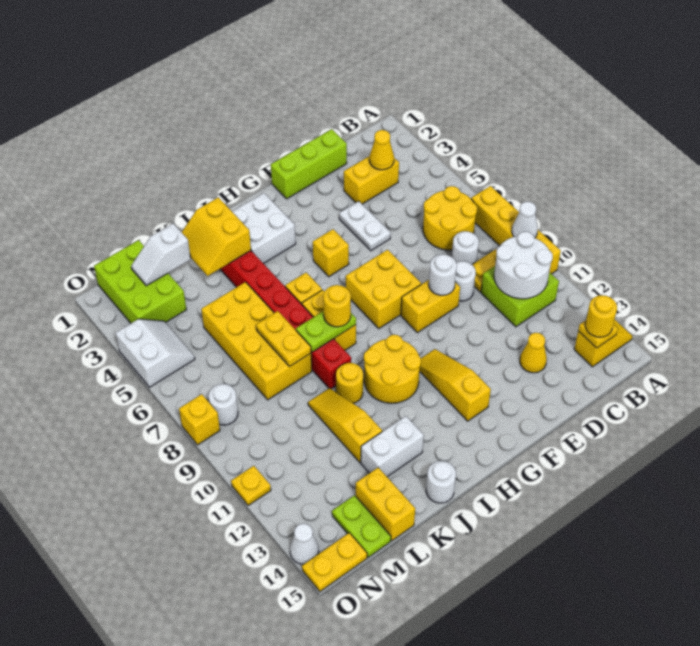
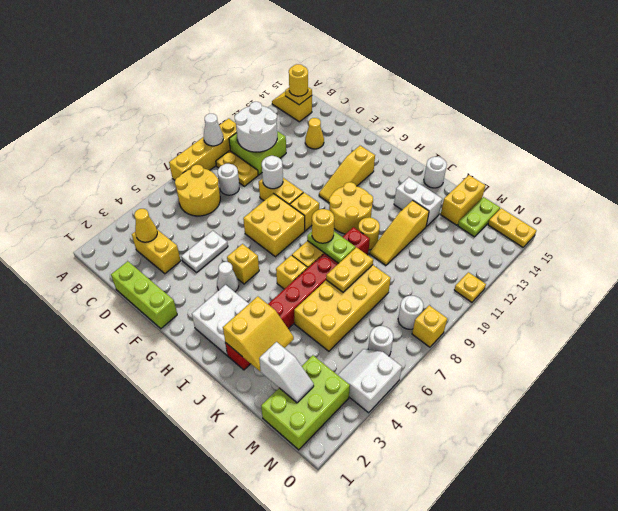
white 1x1 round brick [455,261,476,301] -> white 1x1 round brick moved to [368,326,393,356]
none -> yellow 1x1 brick [290,193,319,231]
white 1x1 cone [290,524,319,564] -> white 1x1 cone moved to [217,262,239,292]

